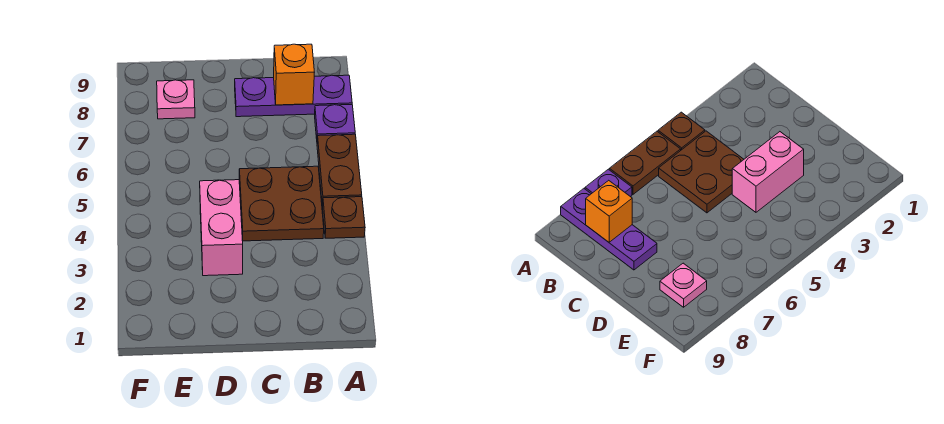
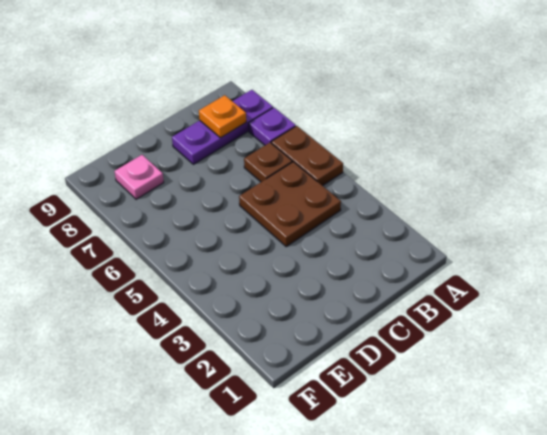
brown 1x1 plate [323,197,365,238] -> brown 1x1 plate moved to [244,143,292,182]
orange 1x1 brick [274,44,314,105] -> orange 1x1 plate [199,95,246,138]
pink 1x2 brick [200,180,243,276] -> none

